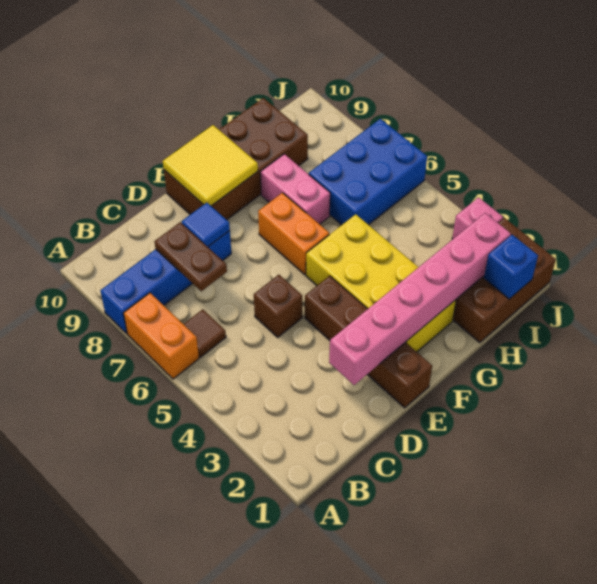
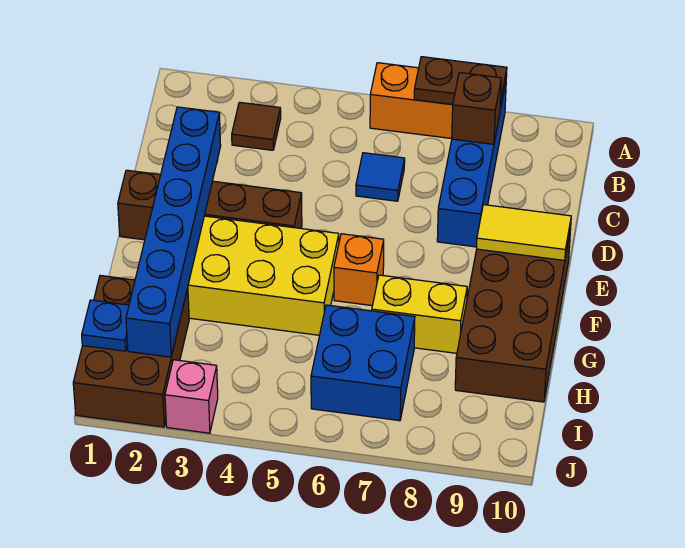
brown 1x1 tile [184,309,226,357] -> brown 1x1 tile moved to [232,102,281,150]
brown 1x2 plate [154,222,227,291] -> brown 1x2 plate moved to [414,57,507,110]
pink 1x6 brick [329,213,511,385] -> blue 1x6 brick [126,107,221,357]
brown 1x1 brick [254,275,302,337] -> brown 1x1 brick moved to [452,73,501,144]
blue 1x1 tile [182,203,230,247] -> blue 1x1 tile moved to [356,153,405,201]
yellow 2x2 tile [163,125,258,206] -> yellow 1x2 tile [477,205,571,260]
orange 1x2 brick [258,193,329,275] -> orange 1x1 brick [334,234,384,306]
pink 1x2 brick [260,154,330,224] -> yellow 1x2 brick [372,275,467,353]
blue 2x3 brick [309,119,427,225] -> blue 2x2 brick [311,305,415,421]
blue 1x1 brick [484,235,538,299] -> blue 1x1 plate [82,300,129,351]

